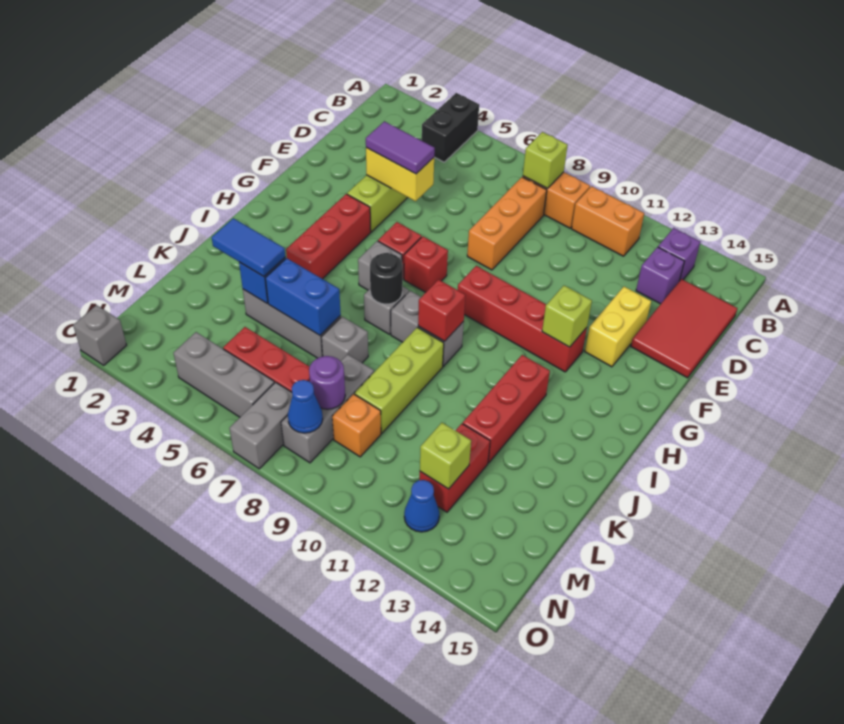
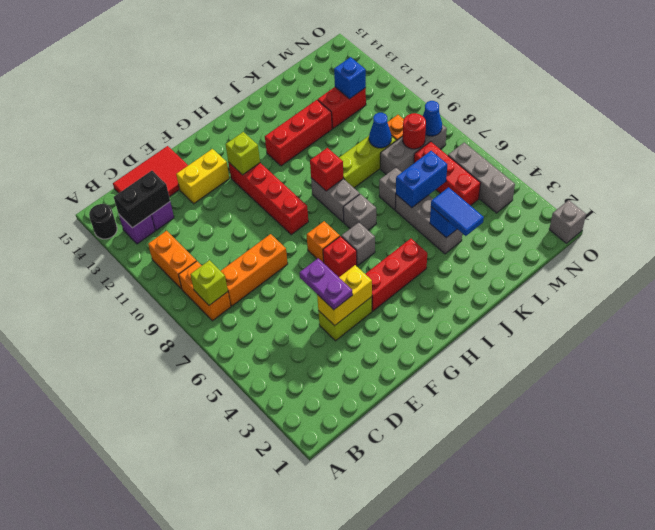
black 1x2 brick [422,93,479,162] -> black 1x2 brick moved to [114,171,170,228]
yellow 1x2 brick [366,148,434,201] -> yellow 1x2 brick turned to [317,265,372,326]
purple 1x2 tile [366,121,435,174] -> purple 1x2 plate [300,258,353,310]
red 1x1 brick [404,236,448,292] -> orange 1x1 brick [307,221,340,263]
black 1x1 round brick [370,253,403,304] -> black 1x1 round brick moved to [89,204,117,239]
blue 1x2 brick [265,258,341,335] -> blue 1x2 brick turned to [396,151,447,208]
purple 1x1 round brick [309,356,345,409] -> red 1x1 round brick [403,113,426,149]
lime 1x1 brick [420,423,471,489] -> blue 1x1 brick [334,57,366,99]
grey 1x2 brick [230,382,292,469] -> none
blue 1x1 cone [404,480,439,532] -> blue 1x1 cone moved to [369,113,392,148]

